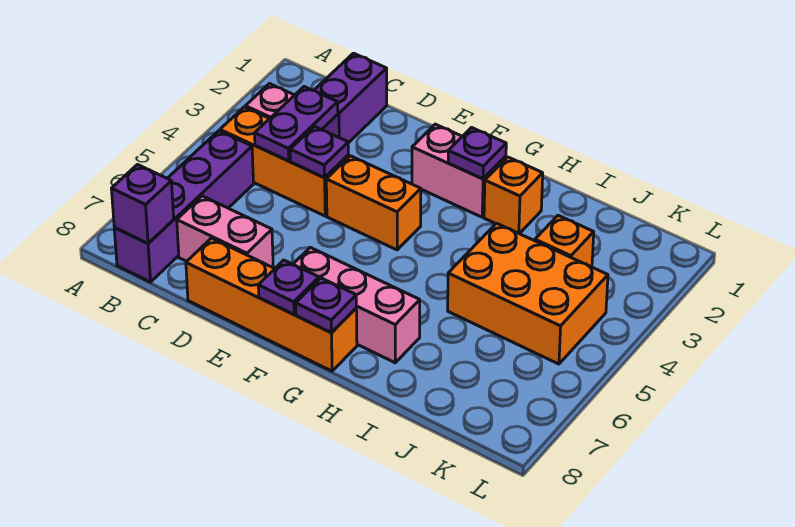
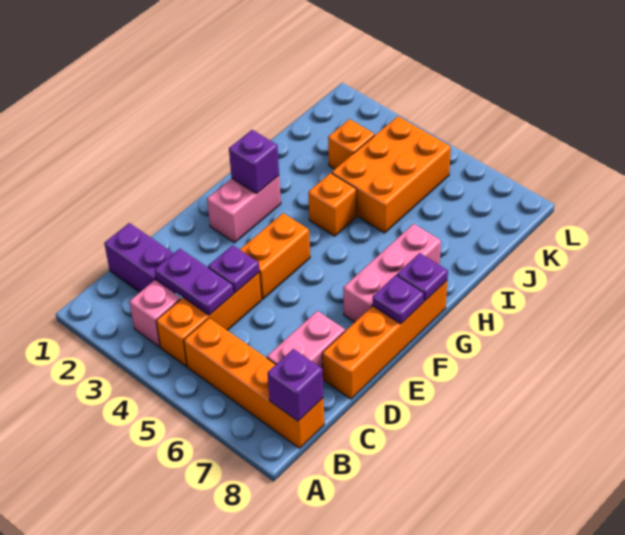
purple 1x4 brick [114,131,253,282] -> orange 1x4 brick [184,318,324,448]
purple 1x1 plate [448,128,506,179] -> purple 1x1 brick [229,130,279,194]
orange 1x1 brick [484,157,543,234] -> orange 1x1 brick moved to [308,173,356,236]

